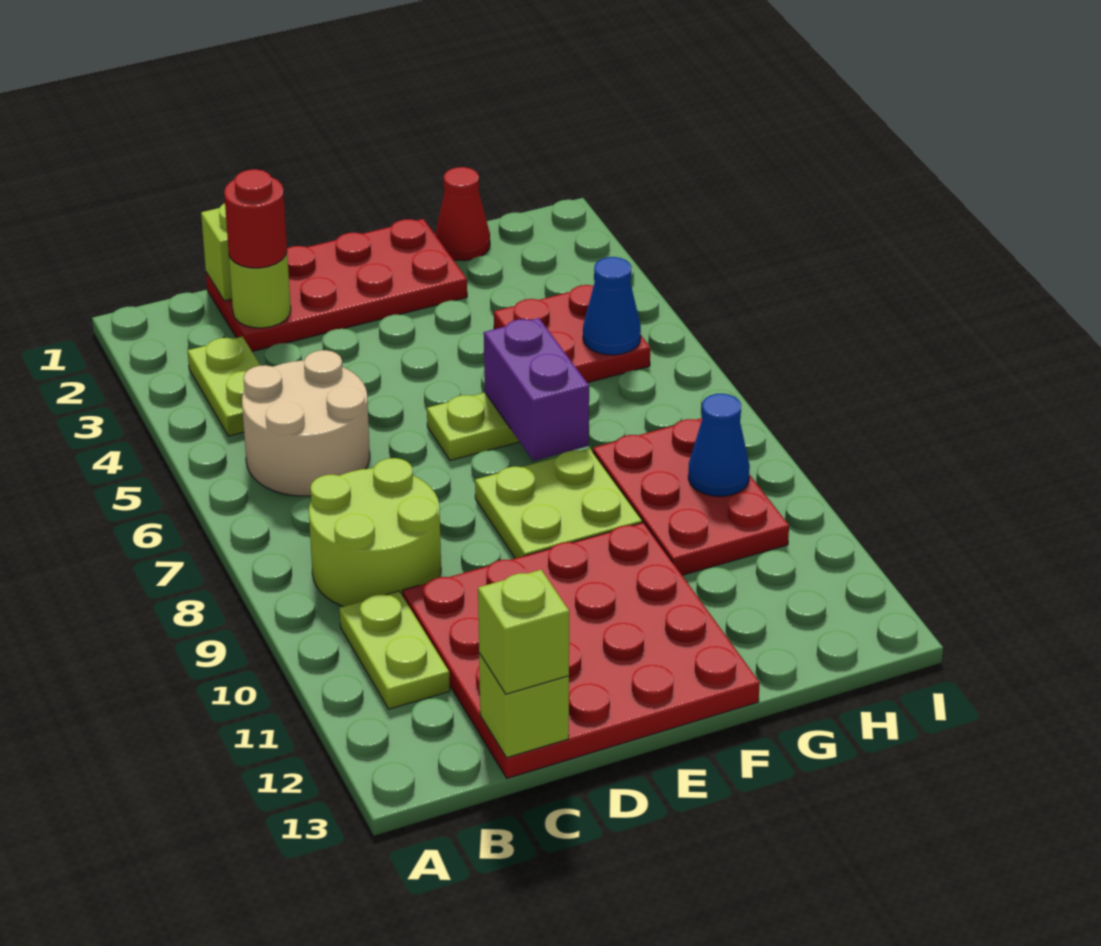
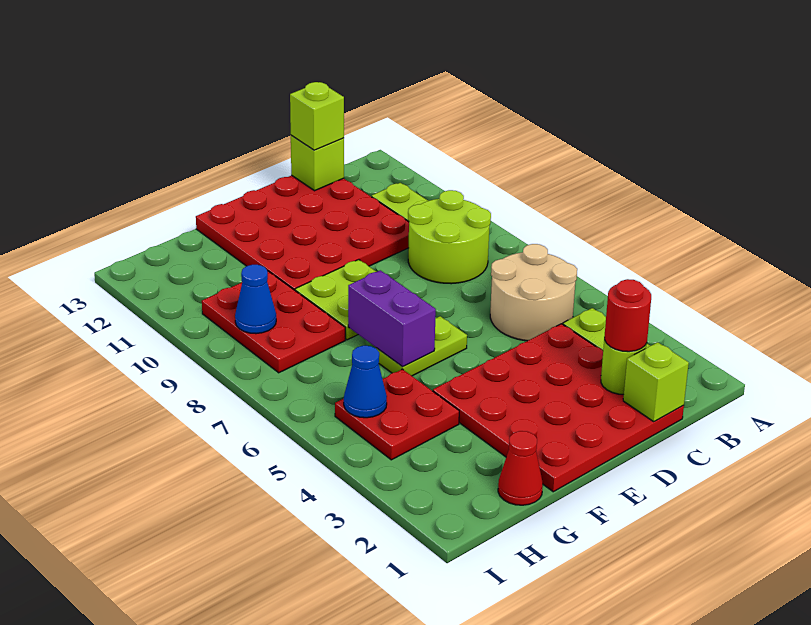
red 2x4 plate [206,219,467,351] -> red 4x4 plate [433,324,684,492]

